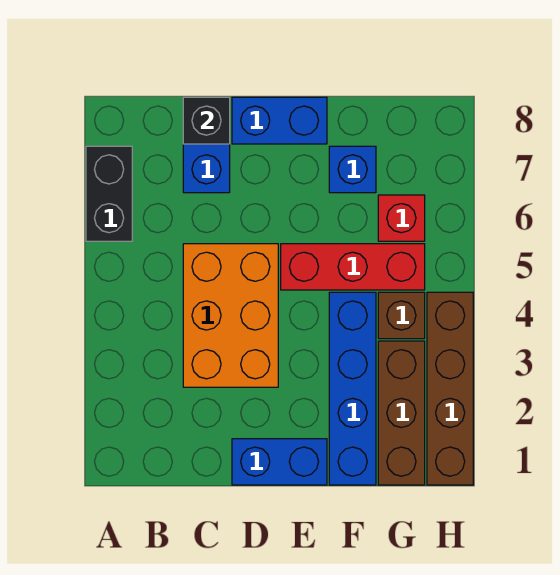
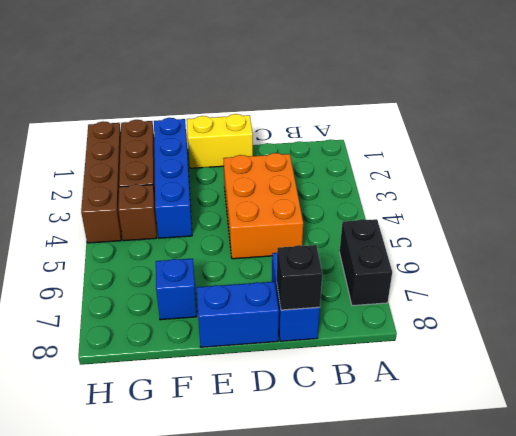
blue 1x2 brick [232,439,327,485] -> yellow 1x2 brick [187,114,253,168]
red 1x3 brick [281,244,425,290] -> none
red 1x1 brick [378,195,425,241] -> none

